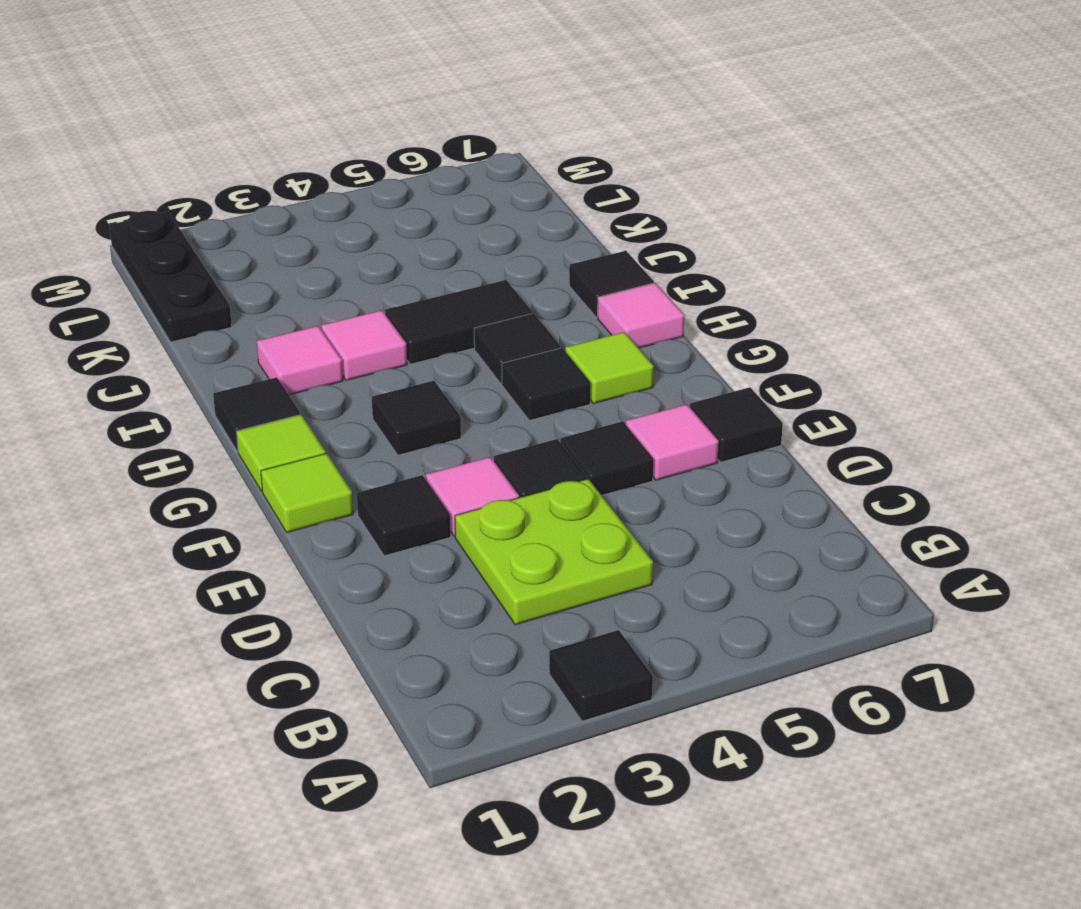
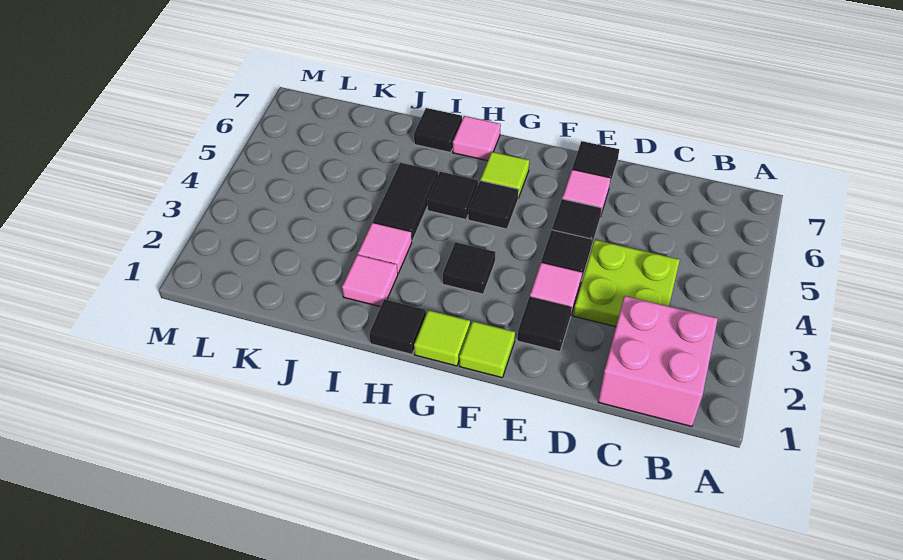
black 1x1 tile [549,630,653,721] -> none
none -> pink 2x2 brick [598,296,718,427]
black 1x3 plate [109,211,232,342] -> none

